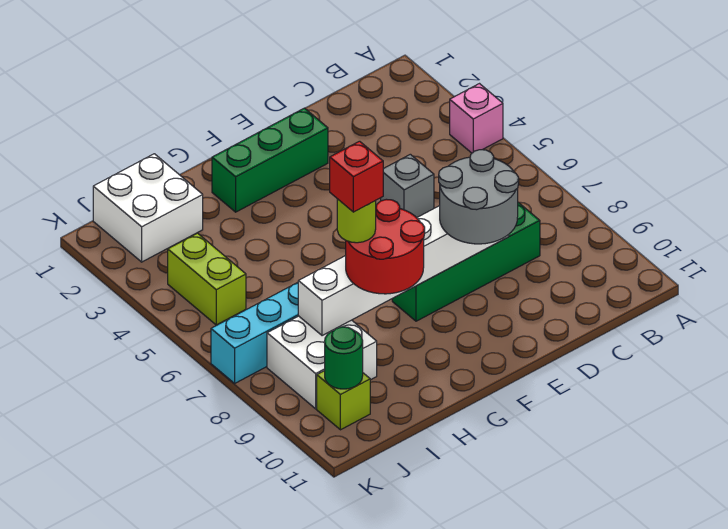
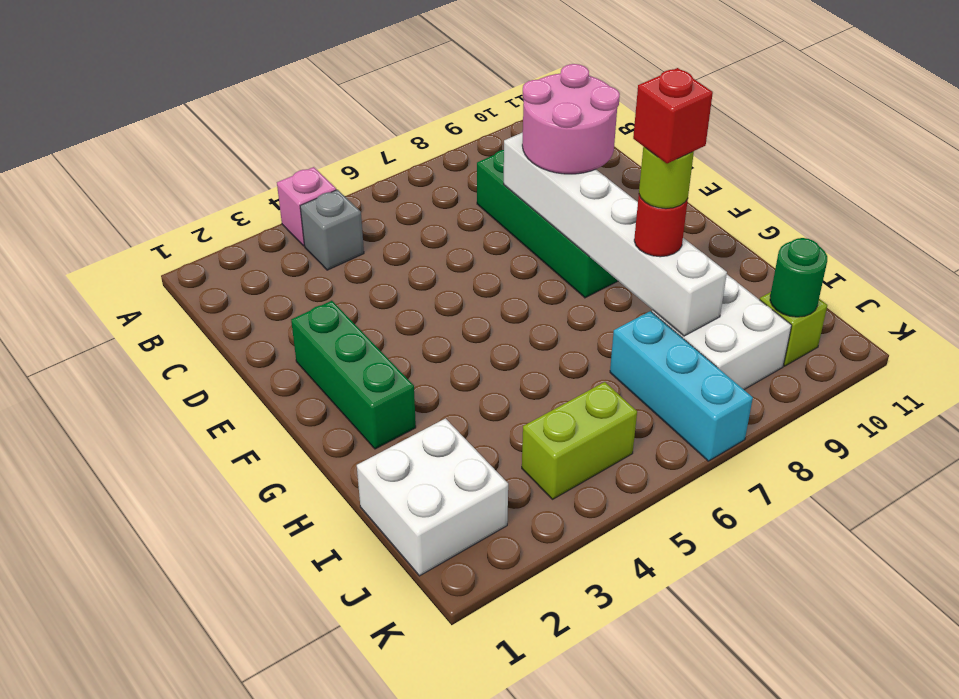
grey 1x1 brick [381,154,434,218] -> grey 1x1 brick moved to [300,190,364,270]
grey 2x2 round brick [439,150,519,244] -> pink 2x2 round brick [522,64,620,174]
red 2x2 round brick [346,199,425,294] -> red 1x1 round brick [634,195,688,257]

